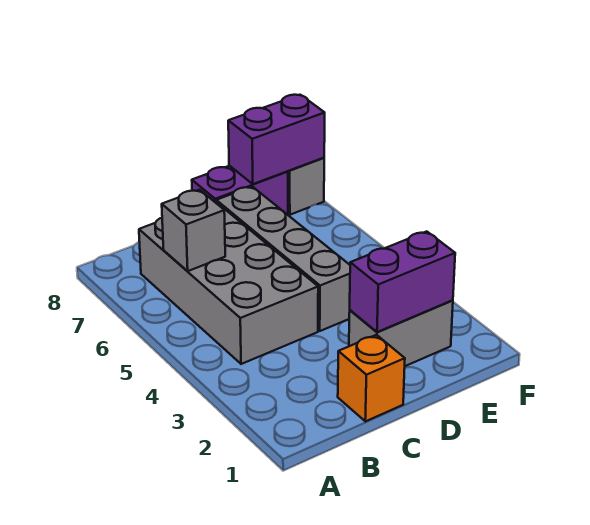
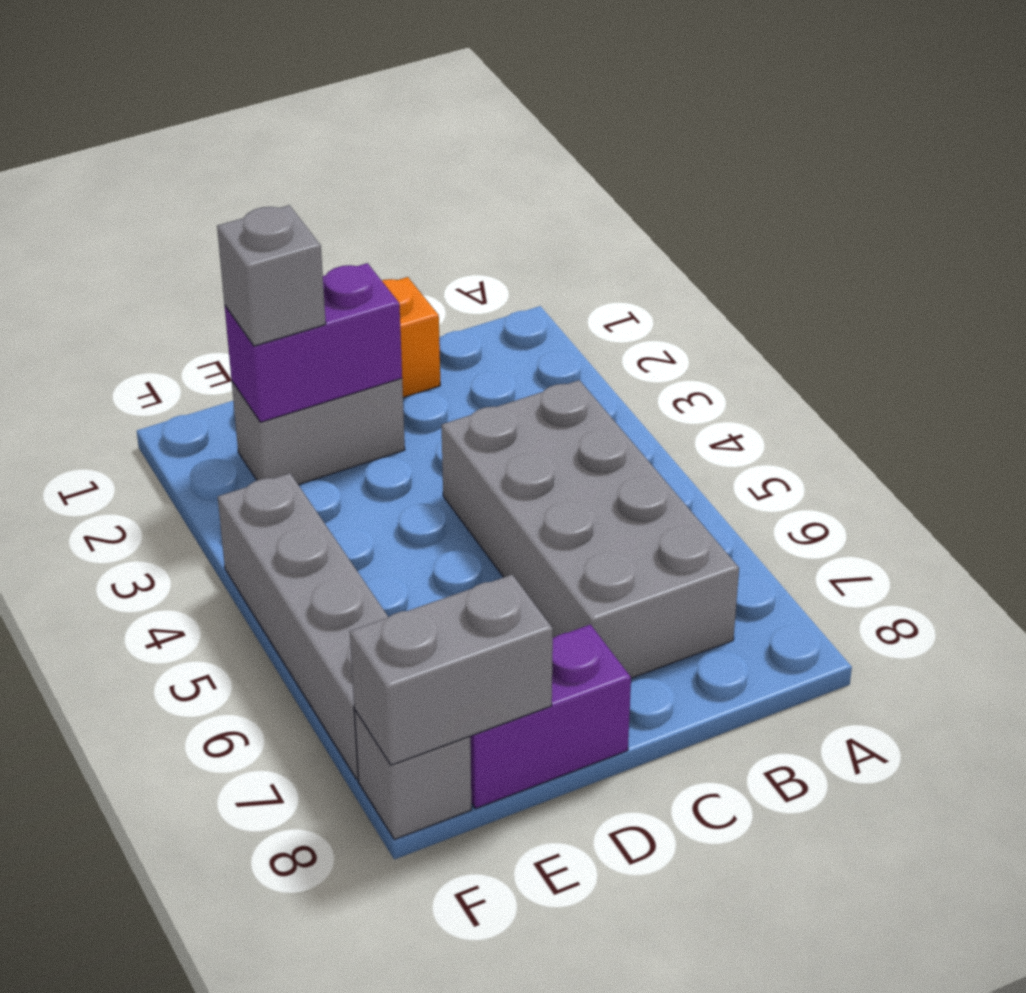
grey 1x1 brick [162,190,225,271] -> grey 1x1 brick moved to [217,205,326,346]
grey 1x4 brick [216,187,350,331] -> grey 1x4 brick moved to [218,473,388,780]
purple 1x2 brick [228,95,325,184] -> grey 1x2 brick [350,575,553,765]

